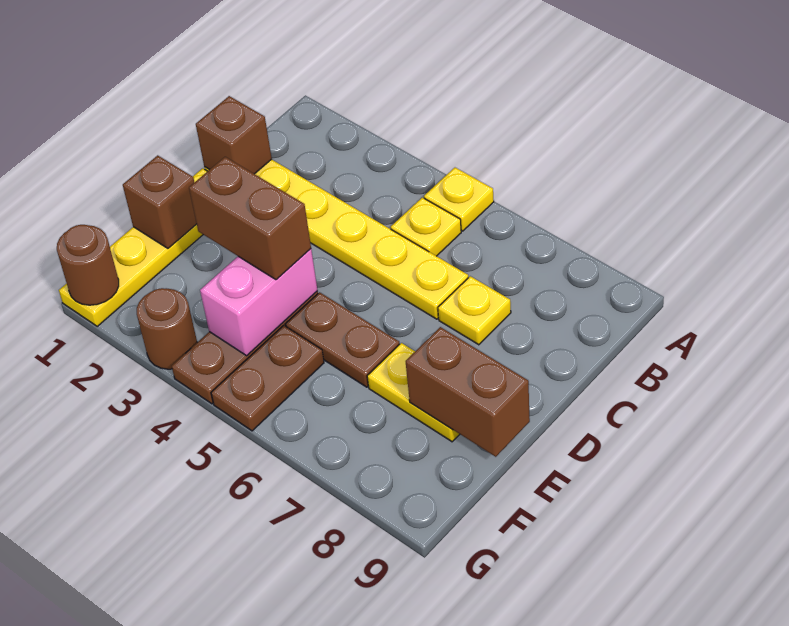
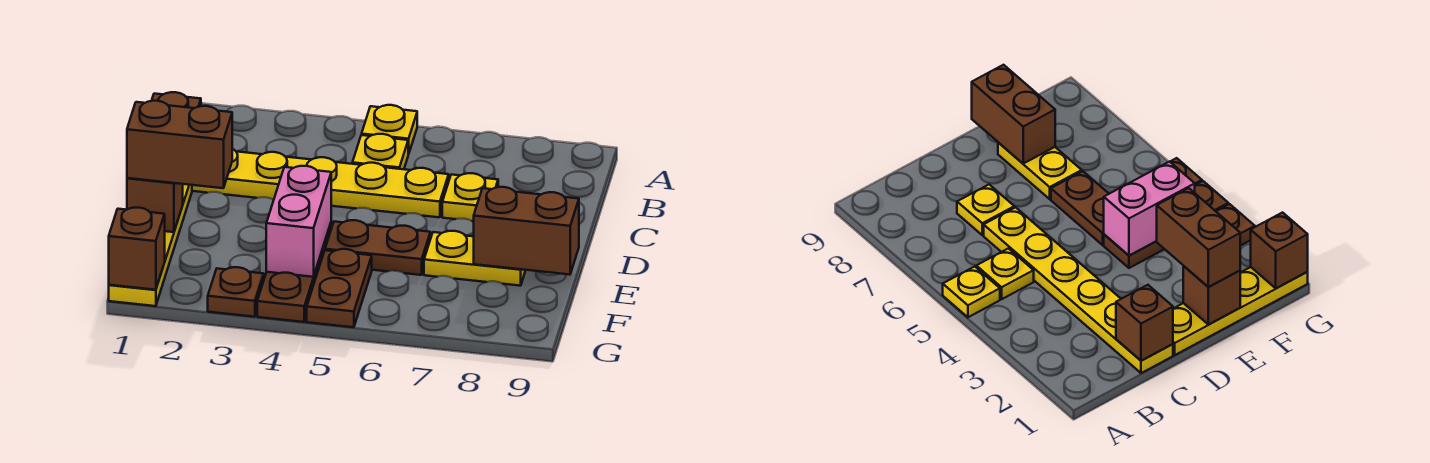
brown 1x2 brick [189,157,311,280] -> brown 1x2 brick moved to [127,101,232,188]
brown 1x1 round brick [57,225,119,305] -> brown 1x1 brick [109,208,165,290]
brown 1x1 round brick [137,288,197,369] -> brown 1x1 plate [208,267,264,317]

